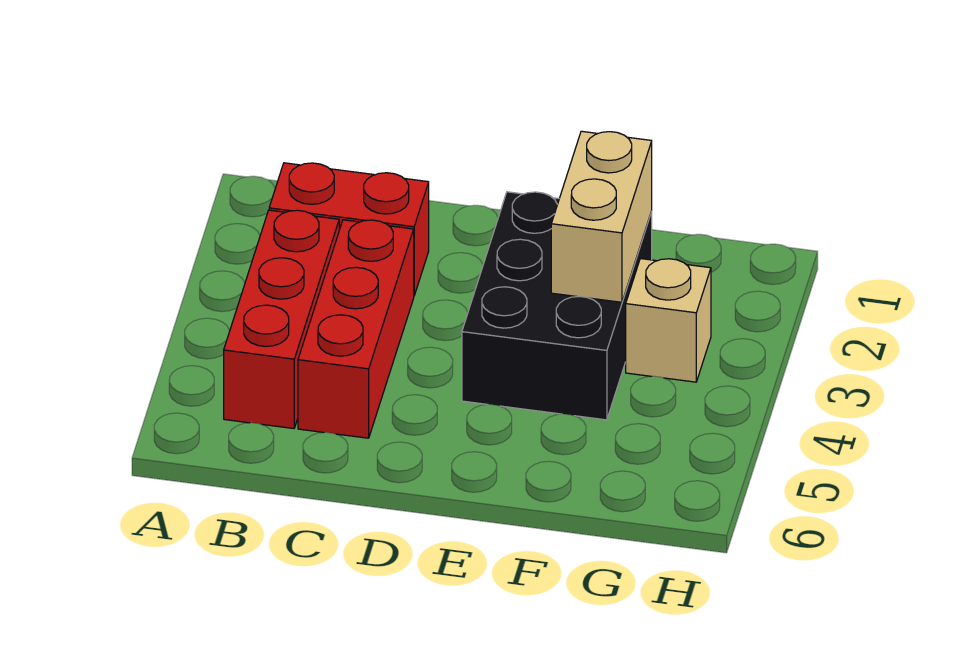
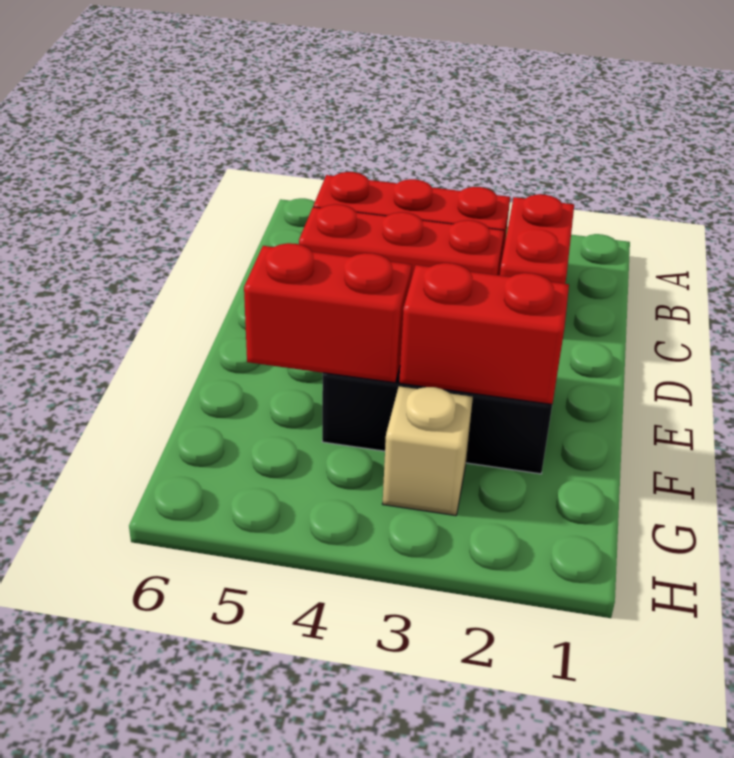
tan 1x2 brick [551,131,652,302] -> red 1x2 brick [399,263,569,404]
none -> red 1x2 brick [244,243,412,383]

